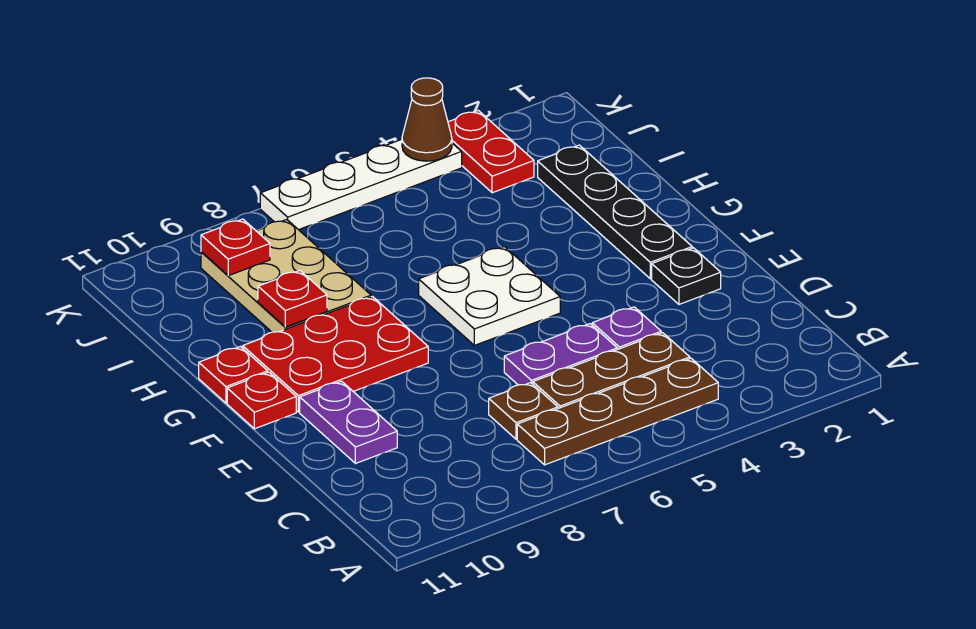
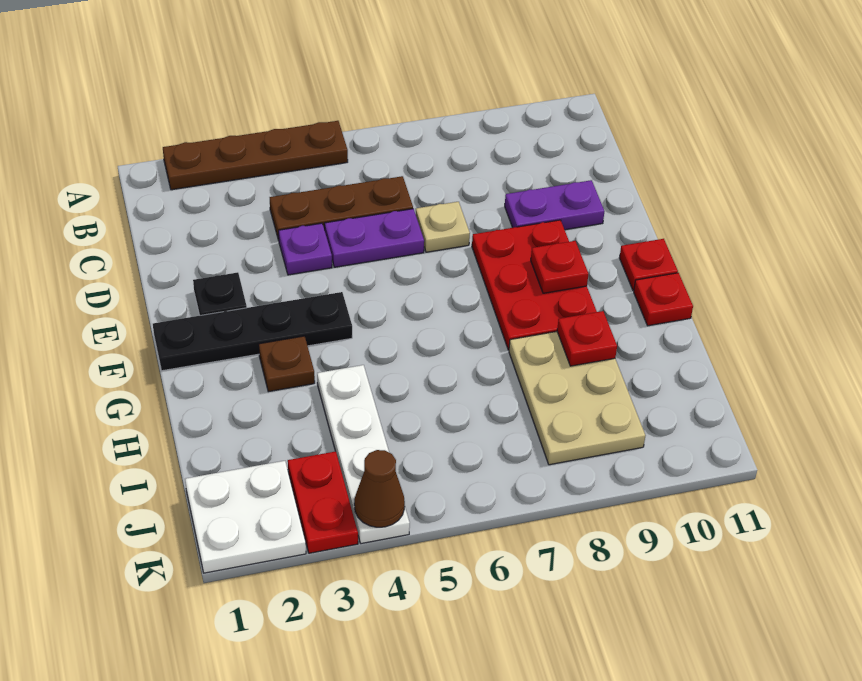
brown 1x4 plate [517,358,718,465] -> brown 1x4 plate moved to [163,121,348,190]
brown 1x1 plate [489,383,558,439] -> brown 1x1 plate moved to [259,336,315,392]
none -> tan 1x1 plate [416,202,470,252]
purple 1x2 plate [300,381,397,464] -> purple 1x2 plate turned to [505,180,605,230]
black 1x4 plate [538,145,692,279] -> black 1x4 plate turned to [153,292,352,371]
white 2x2 plate [419,247,560,345] -> white 2x2 plate moved to [185,461,306,573]
red 2x3 plate [243,297,428,412] -> red 2x3 plate turned to [472,220,597,350]
red 1x1 plate [201,219,270,276] -> red 1x1 plate moved to [531,241,588,293]
white 1x4 plate [260,139,462,230] -> white 1x4 plate turned to [317,365,410,544]

